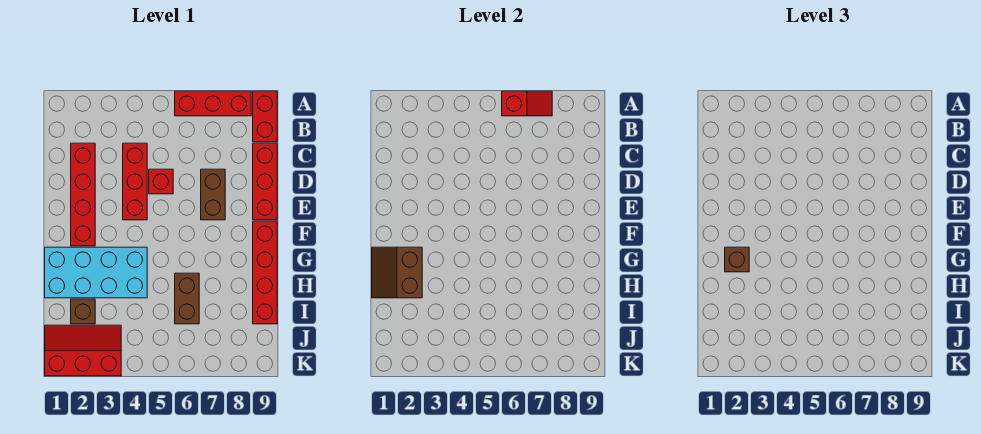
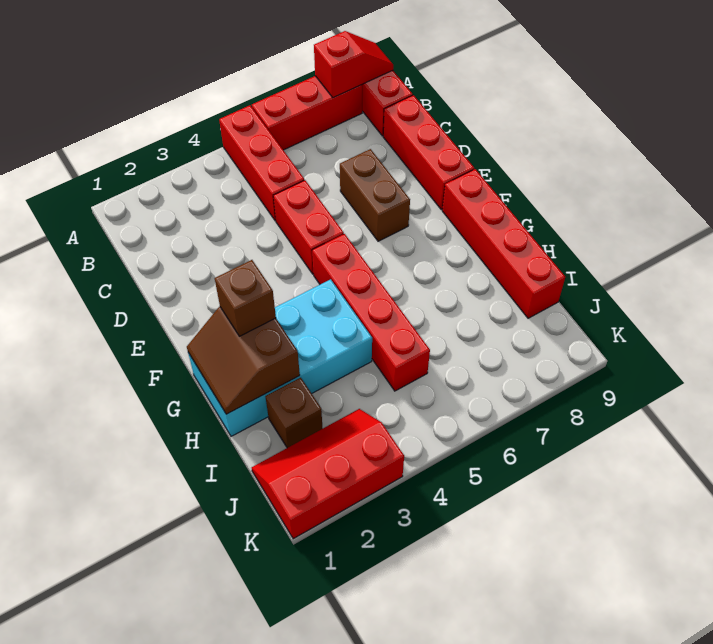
red 1x2 slope [502,91,552,116] -> red 1x2 slope moved to [314,31,393,98]
red 1x4 brick [71,143,95,246] -> red 1x4 brick moved to [312,234,430,391]
red 1x3 brick [123,143,147,220] -> red 1x3 brick moved to [219,105,304,221]
red 1x1 brick [149,169,173,194] -> red 1x2 brick [273,180,344,274]
brown 1x2 brick [175,273,199,324] -> none

